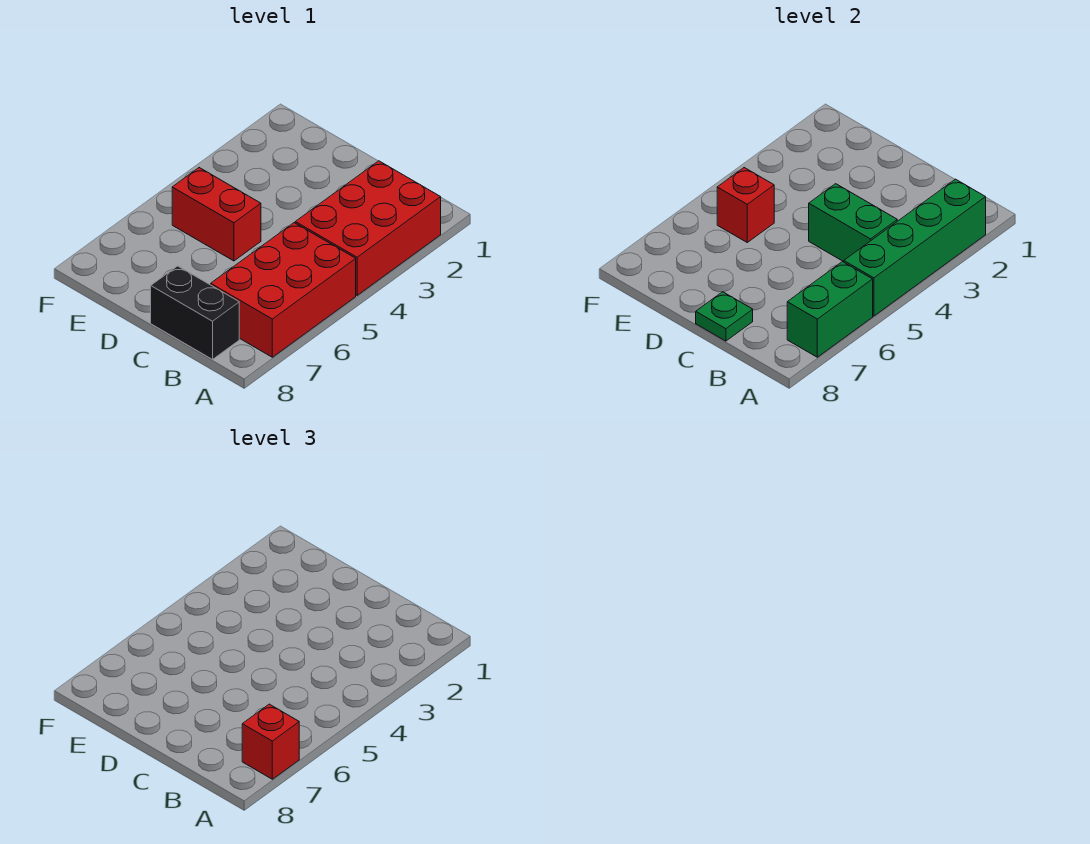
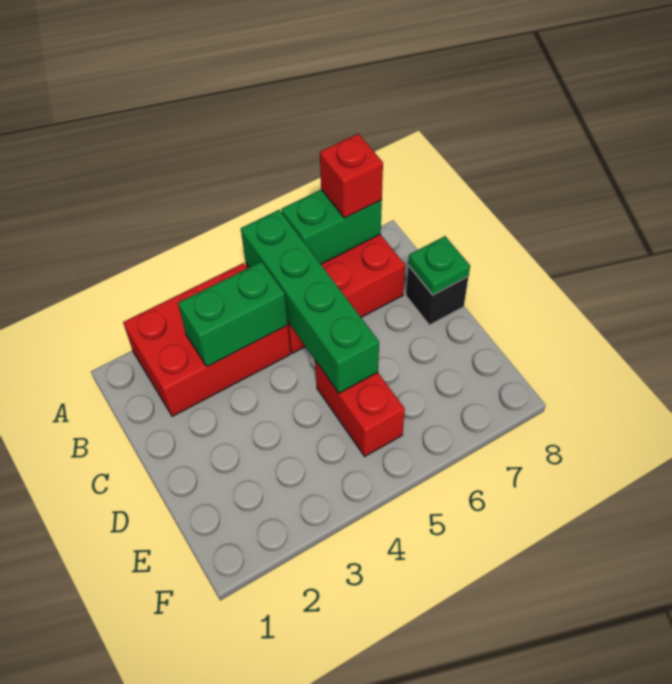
green 1x4 brick [844,179,986,316] -> green 1x4 brick turned to [241,210,379,393]
green 1x2 brick [809,184,897,262] -> green 1x2 brick turned to [178,262,288,367]
black 1x2 brick [151,266,239,359] -> black 1x1 brick [406,266,468,325]
red 1x1 brick [717,168,774,242] -> none

